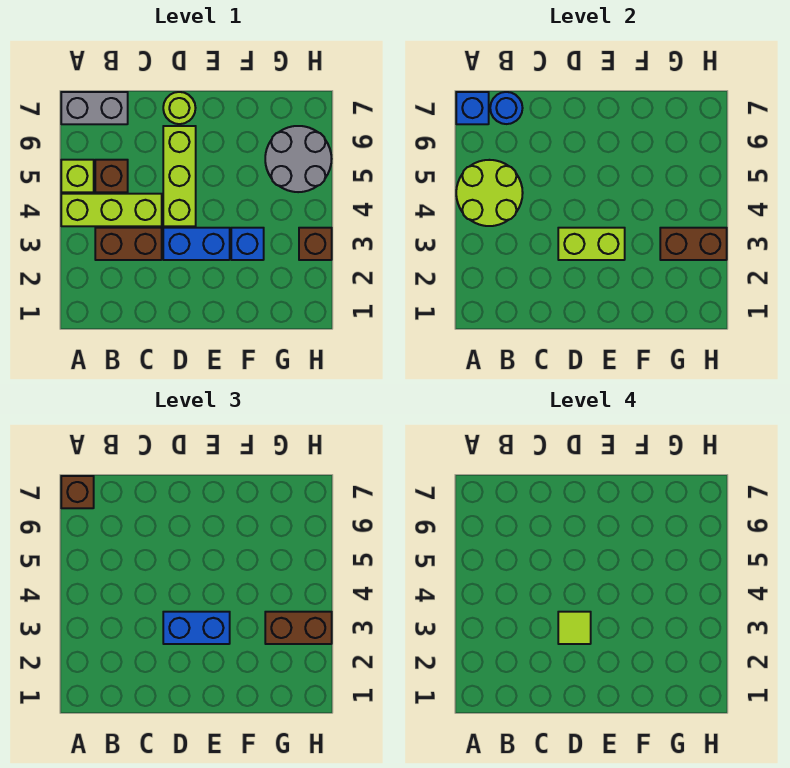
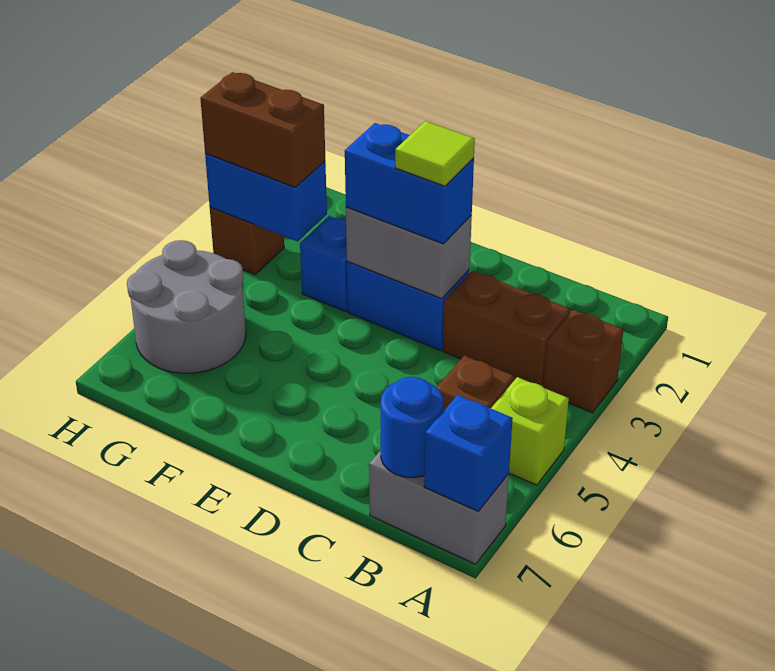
lime 1x3 brick [61,194,162,226] -> none
lime 2x2 round brick [456,160,523,226] -> none
brown 1x1 brick [61,476,94,508] -> brown 1x1 brick moved to [544,310,624,413]
lime 1x2 brick [558,228,625,260] -> grey 1x2 brick [346,207,472,299]
lime 1x3 brick [163,126,196,226] -> none
lime 1x1 round brick [163,92,195,124] -> none
brown 1x2 brick [660,228,727,260] -> blue 1x2 brick [205,154,327,241]

